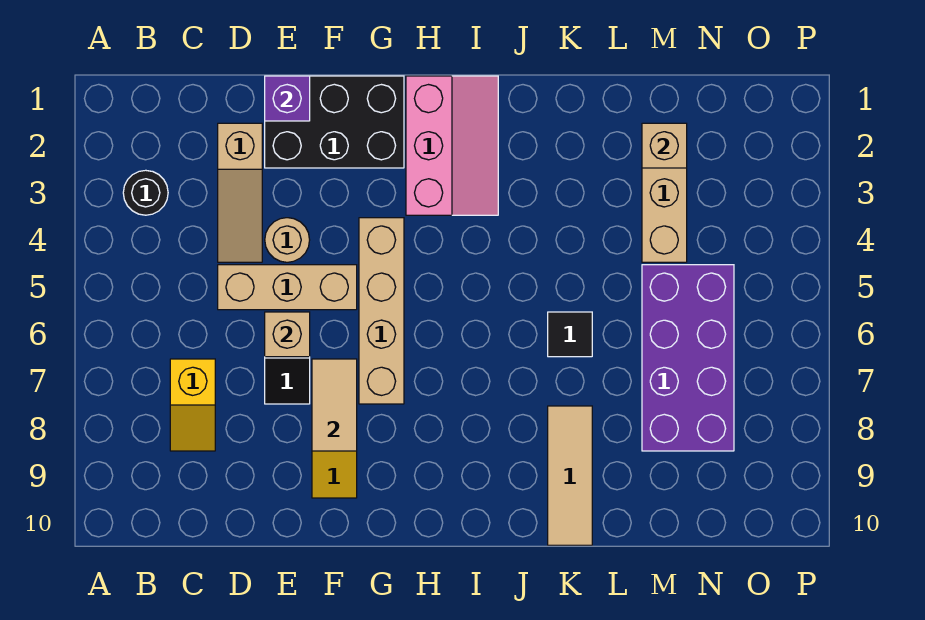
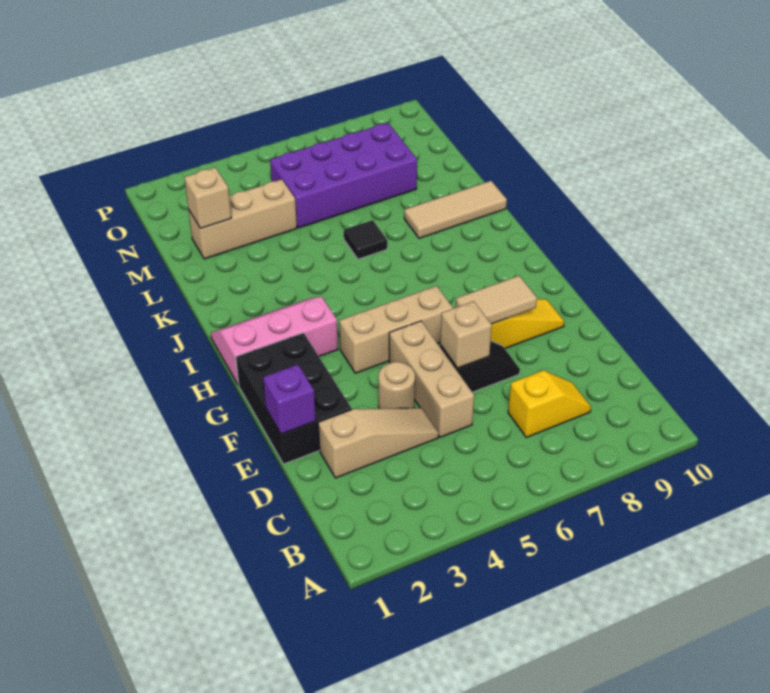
black 1x1 round brick [123,170,168,215] -> none
tan 1x4 brick [359,218,404,404] -> tan 1x3 brick [339,286,453,373]

